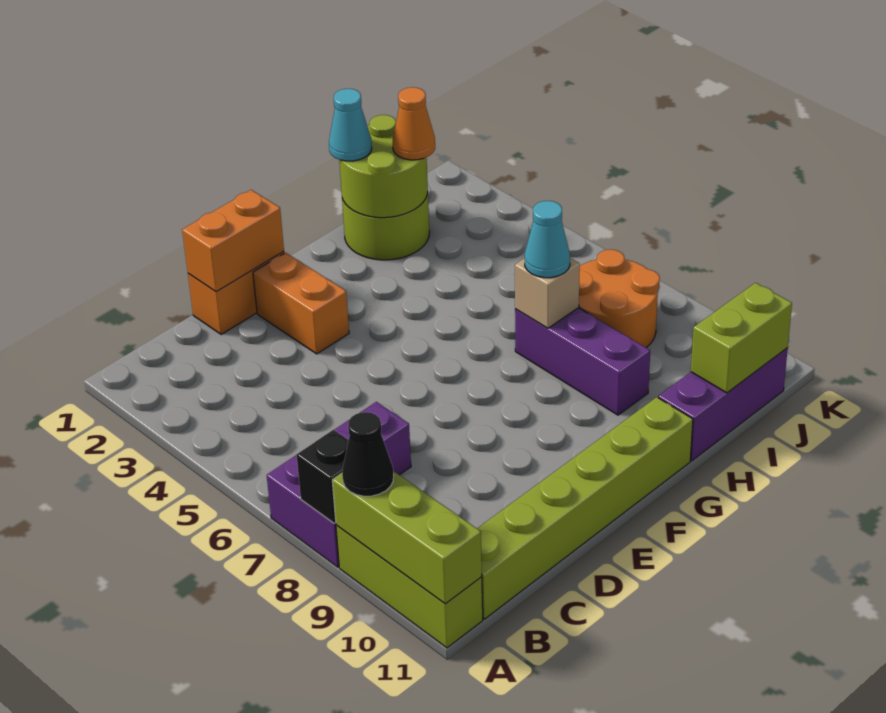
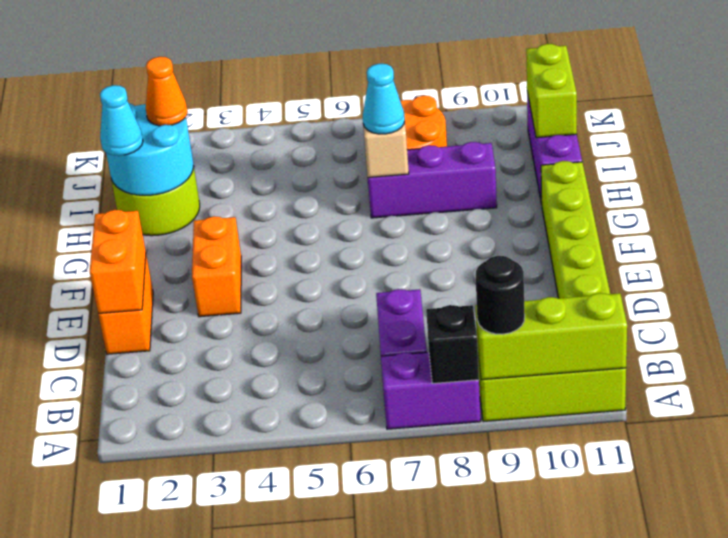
black 1x1 cone [342,412,394,496] -> black 1x1 round brick [475,256,525,334]
orange 1x2 brick [253,253,349,354] -> orange 1x2 brick turned to [192,216,241,317]
lime 2x2 round brick [339,115,428,218] -> cyan 2x2 round brick [106,103,194,195]

